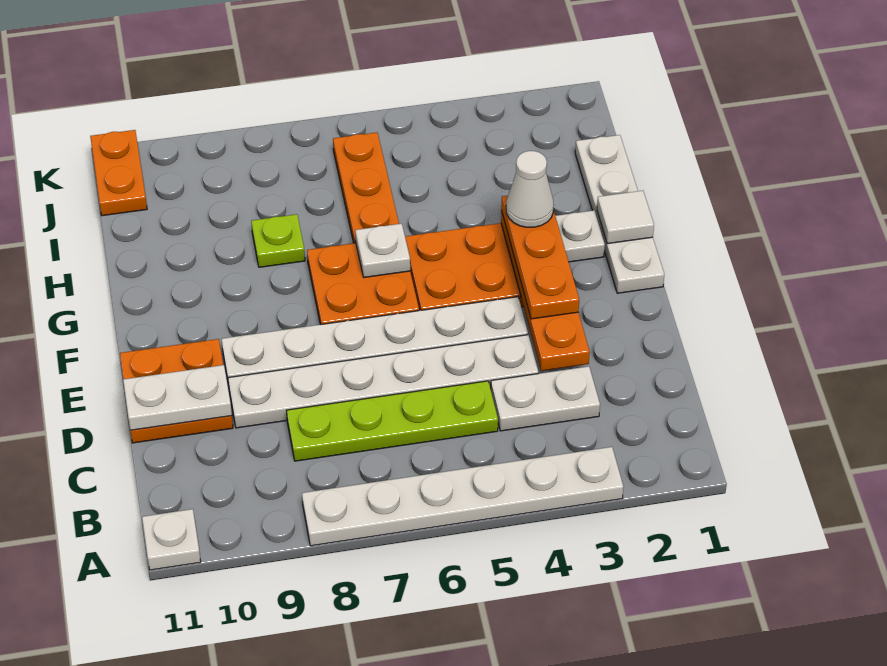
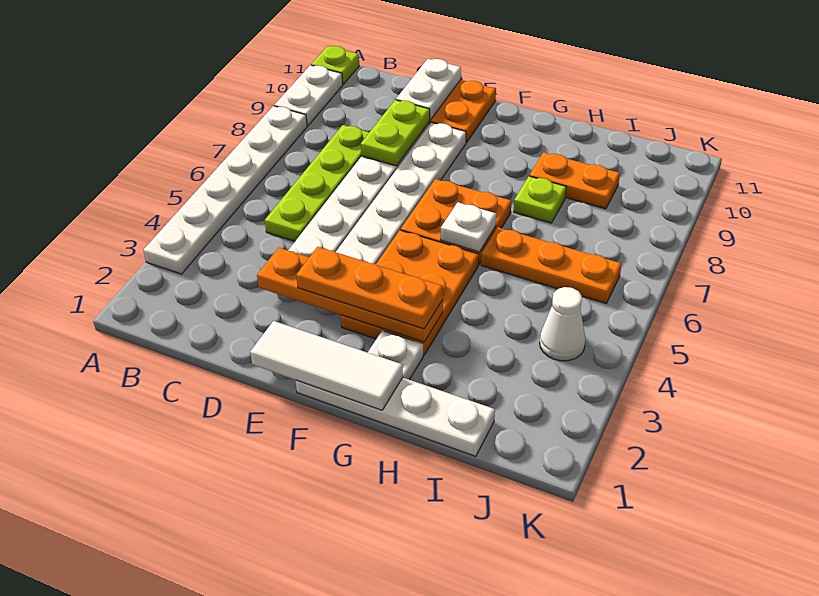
white 1x1 plate [142,509,201,570] -> lime 1x1 plate [311,46,359,84]
white 1x2 plate [491,366,600,431] -> white 1x2 plate moved to [274,65,343,126]
none -> lime 1x2 plate [361,100,430,166]
white 1x1 tile [597,191,654,244] -> white 1x3 tile [250,321,403,410]
white 1x1 cone [506,151,554,227] -> white 1x1 cone moved to [540,287,586,361]
orange 1x2 plate [90,130,147,216] -> orange 1x2 plate moved to [529,152,620,209]

